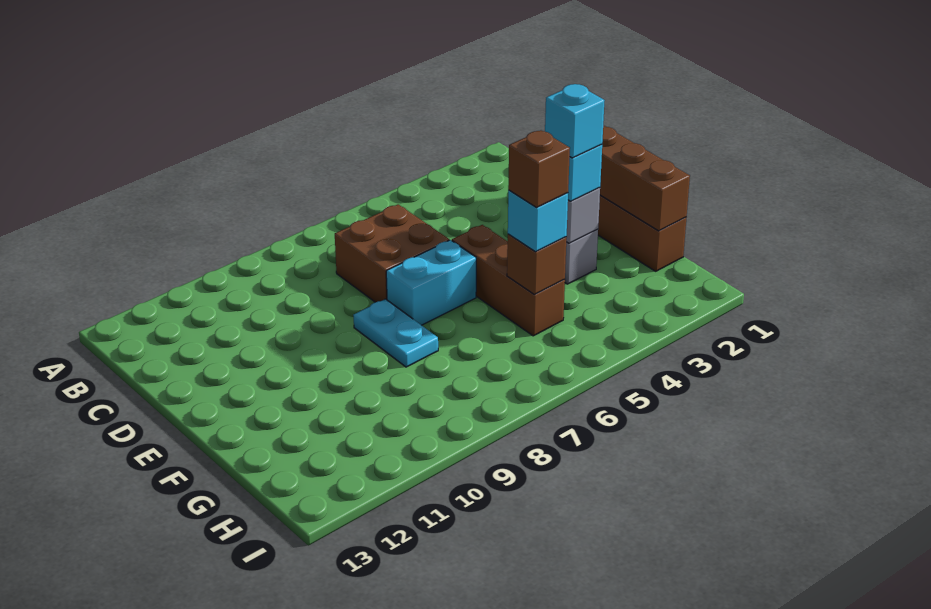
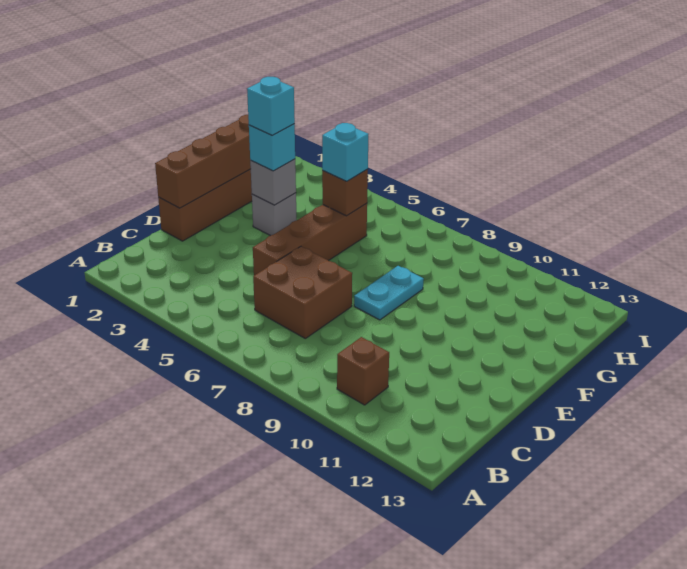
brown 1x3 brick [452,225,565,336] -> brown 1x4 brick [253,203,367,275]
cyan 1x2 brick [386,240,476,325] -> none
brown 1x1 brick [508,131,570,207] -> brown 1x1 brick moved to [337,337,389,405]

